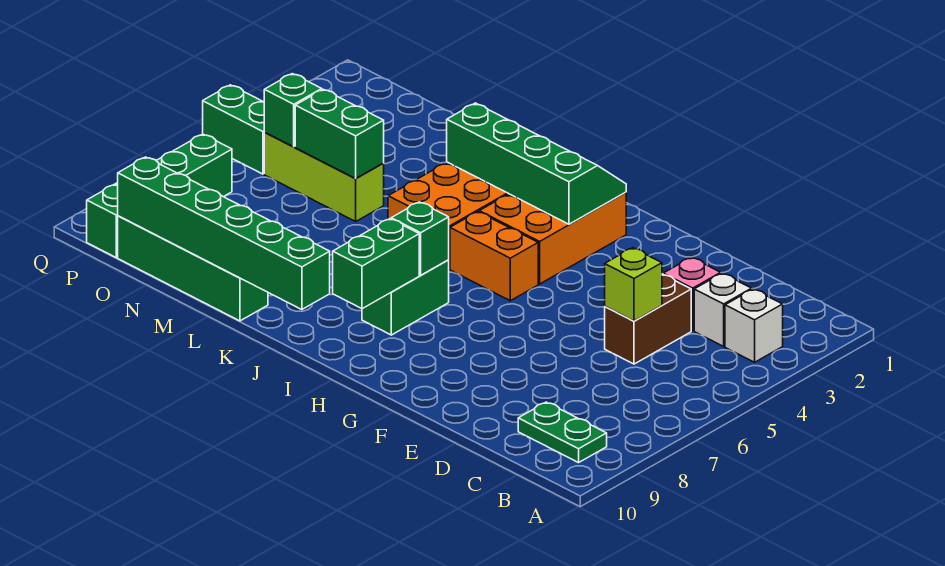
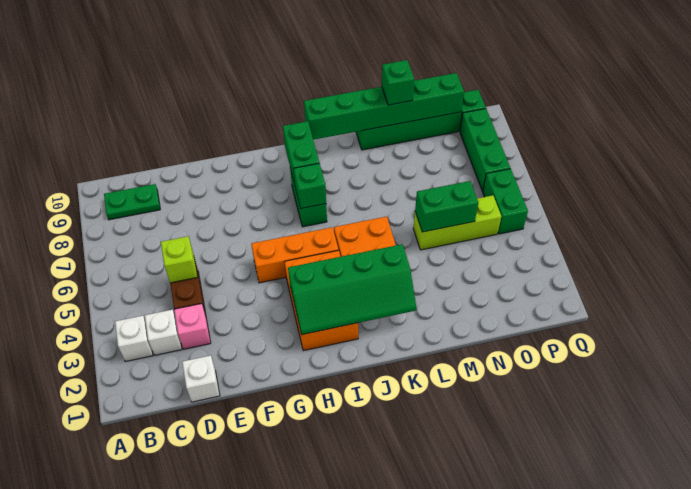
none -> white 1x1 brick [182,355,220,402]
orange 1x2 brick [450,212,538,301] -> orange 1x3 brick [251,227,339,283]
green 1x1 brick [264,74,322,147] -> green 1x1 brick moved to [382,60,414,105]
green 1x2 brick [203,85,265,174] -> green 1x2 brick turned to [483,169,528,234]

